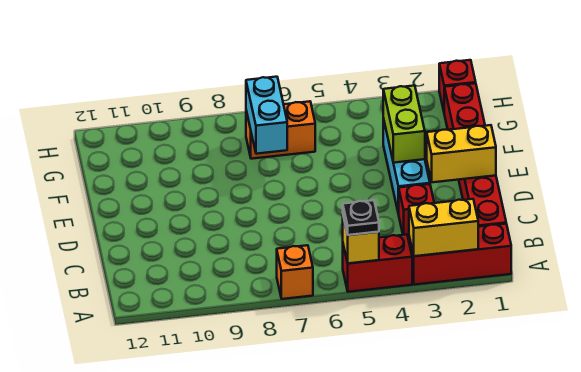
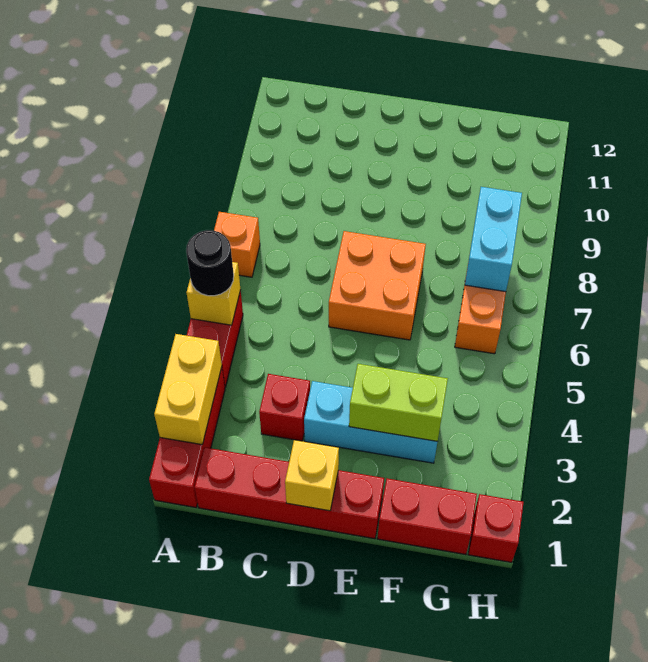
black 1x1 plate [343,200,379,235] -> black 1x1 round brick [186,230,234,296]
yellow 1x2 brick [427,125,496,182] -> yellow 1x1 brick [285,440,339,511]
none -> orange 2x2 brick [329,231,426,340]
cyan 1x2 brick [246,77,287,154] -> cyan 1x2 brick turned to [465,187,522,292]

